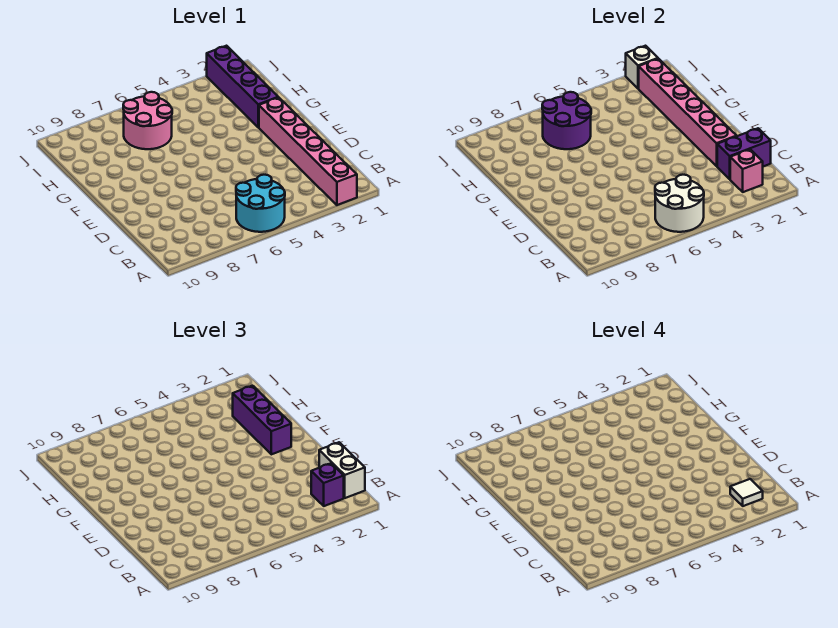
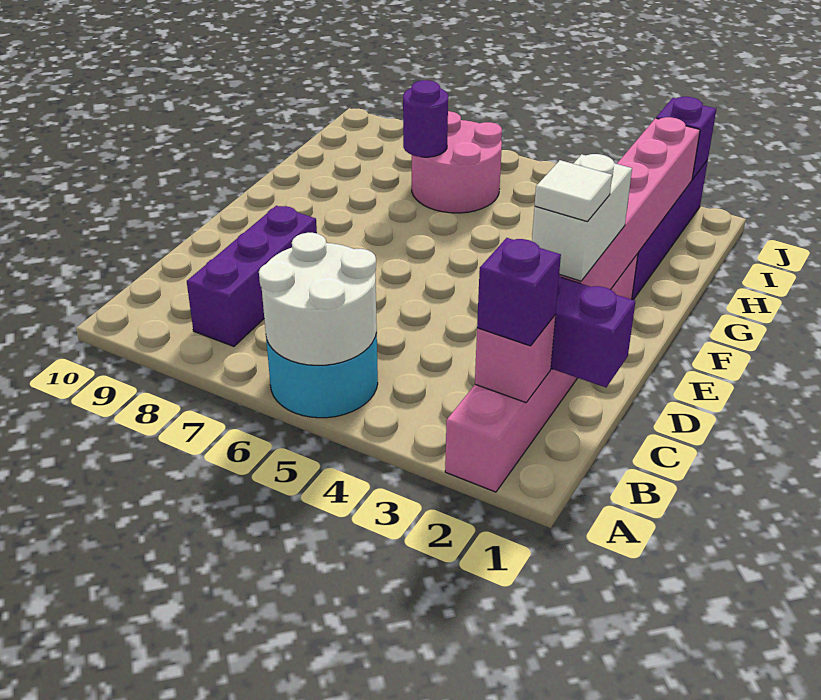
white 1x2 brick [319,442,365,498] -> white 1x2 brick moved to [532,154,632,281]
white 1x1 tile [730,479,763,506] -> white 1x1 tile moved to [535,160,612,221]
purple 1x3 brick [233,386,291,454] -> purple 1x3 brick moved to [187,206,317,346]
purple 2x2 round brick [542,92,591,149] -> purple 1x1 round brick [403,80,448,157]
white 1x1 brick [626,46,658,89] -> purple 1x1 brick [656,97,716,179]

